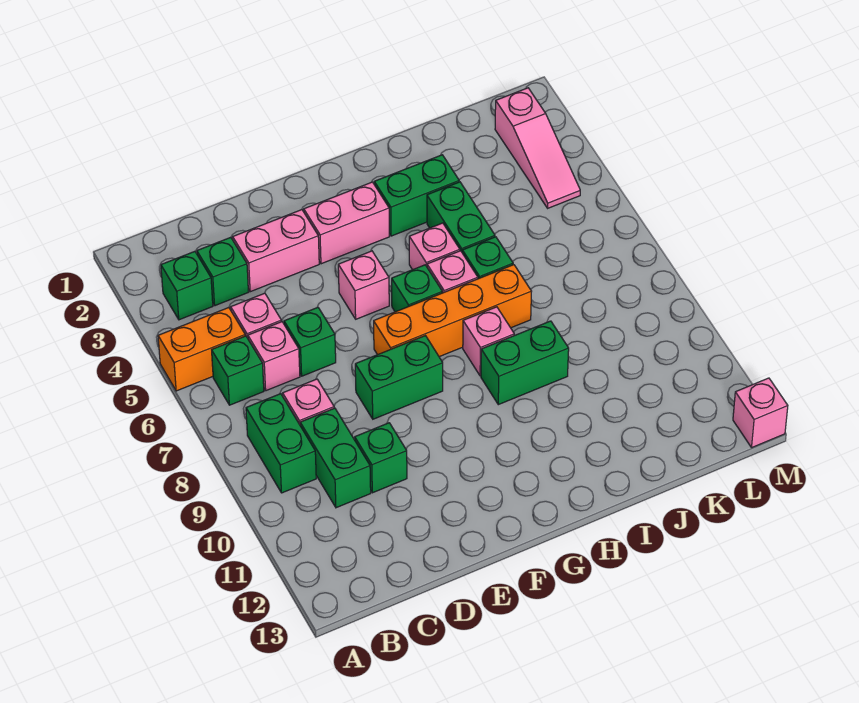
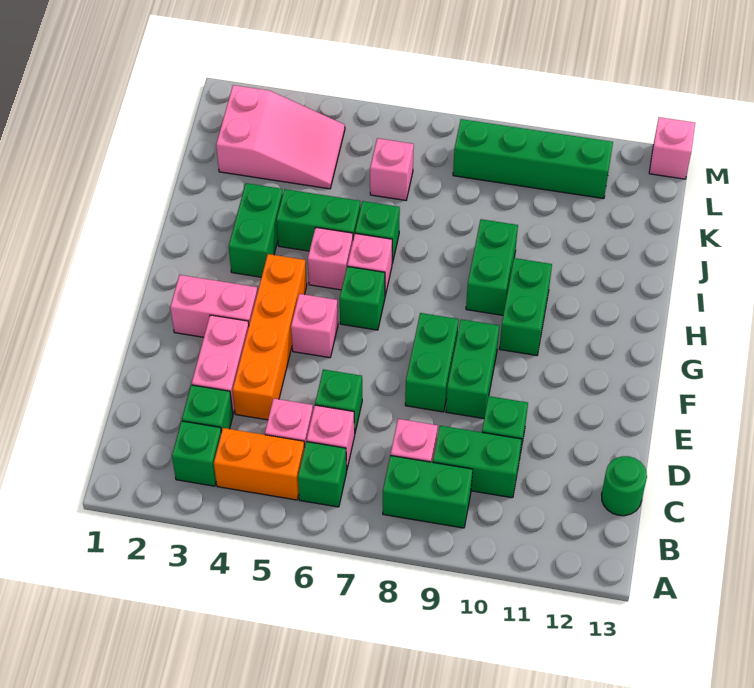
orange 1x2 brick [158,308,245,391] -> orange 1x2 brick turned to [214,428,305,500]
none -> green 1x1 round brick [601,456,647,516]
none -> green 1x2 brick [446,319,499,418]
pink 1x2 brick [304,182,389,264] -> pink 1x2 brick turned to [170,275,258,337]
orange 1x4 brick [374,265,532,357] -> orange 1x4 brick moved to [233,254,307,420]
none -> green 1x2 brick [499,258,552,355]
pink 1x1 brick [463,307,514,376] -> pink 1x1 brick moved to [370,138,414,200]
pink 1x3 slope [495,88,580,208] -> pink 2x3 slope [216,85,345,189]
none -> green 1x4 brick [453,119,613,199]

